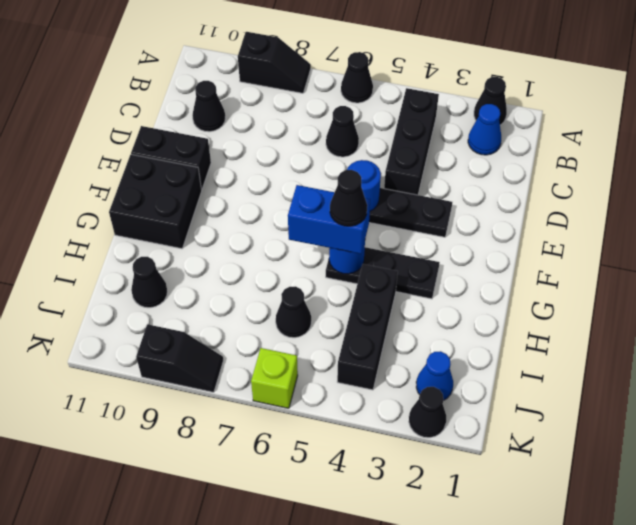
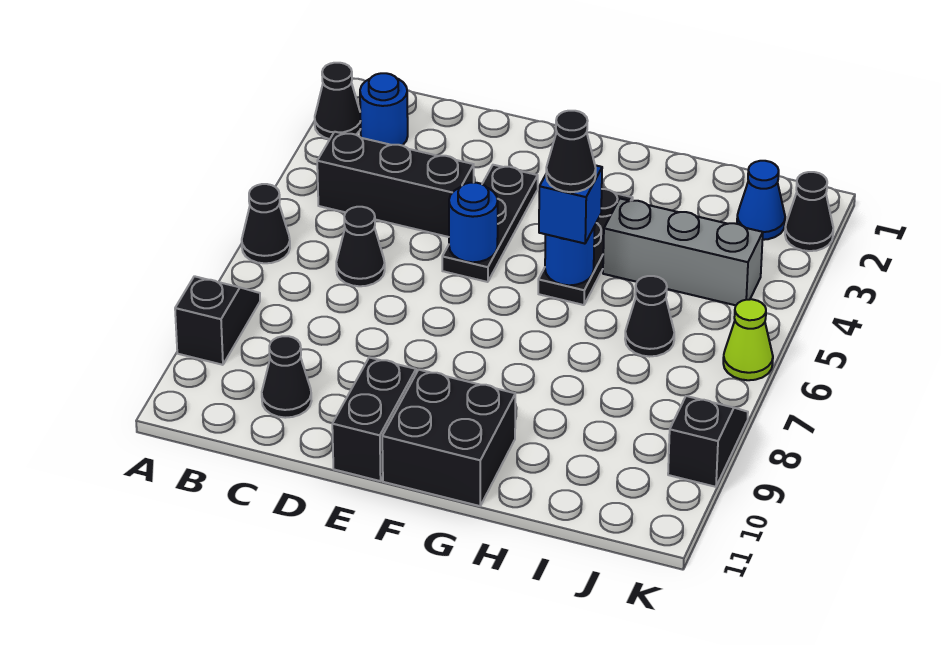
blue 1x1 cone [468,104,501,155] -> blue 1x1 round brick [360,73,408,145]
blue 1x2 brick [288,185,370,254] -> blue 1x1 brick [539,165,602,244]
black 1x3 brick [337,264,398,390] -> grey 1x3 brick [603,199,763,305]
black 1x1 cone [131,257,167,308] -> none
lime 1x1 brick [251,348,298,408] -> lime 1x1 cone [723,299,773,380]

